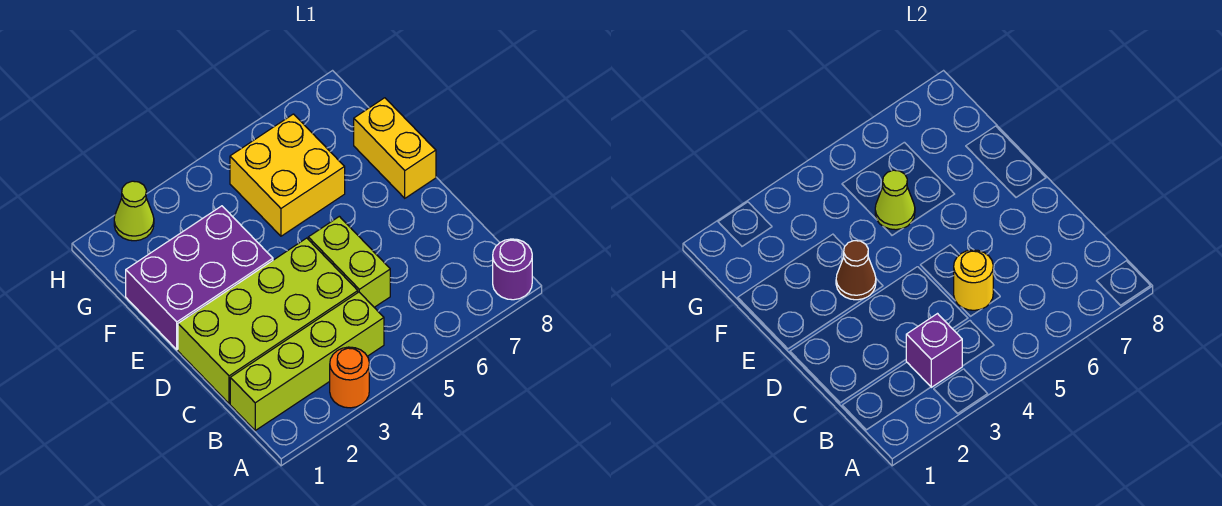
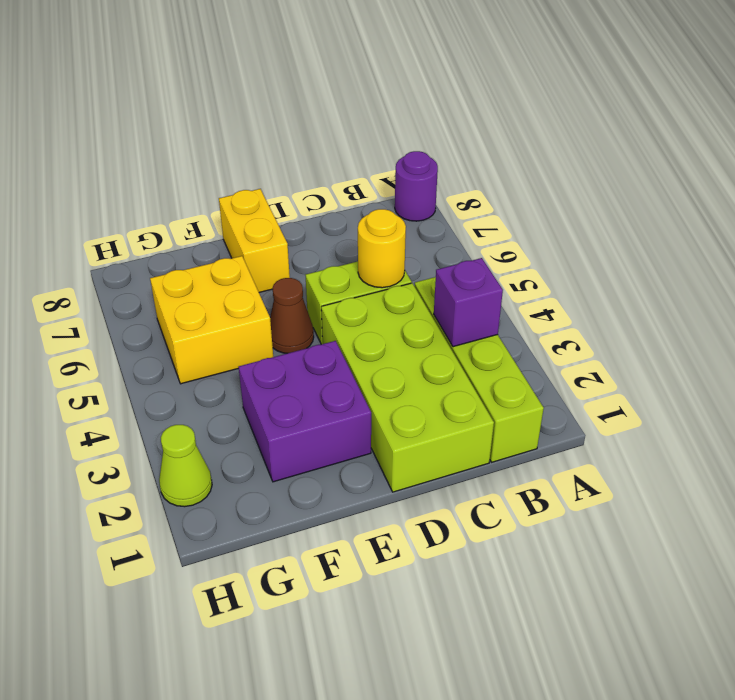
orange 1x1 round brick [330,347,369,408] -> none
purple 2x3 brick [126,206,273,350] -> purple 2x2 brick [239,341,371,482]
brown 1x1 cone [836,241,876,300] -> brown 1x1 cone moved to [270,278,314,353]
yellow 1x2 brick [354,98,436,198] -> yellow 1x2 brick turned to [219,189,290,292]
lime 1x1 cone [875,170,915,230] -> none

